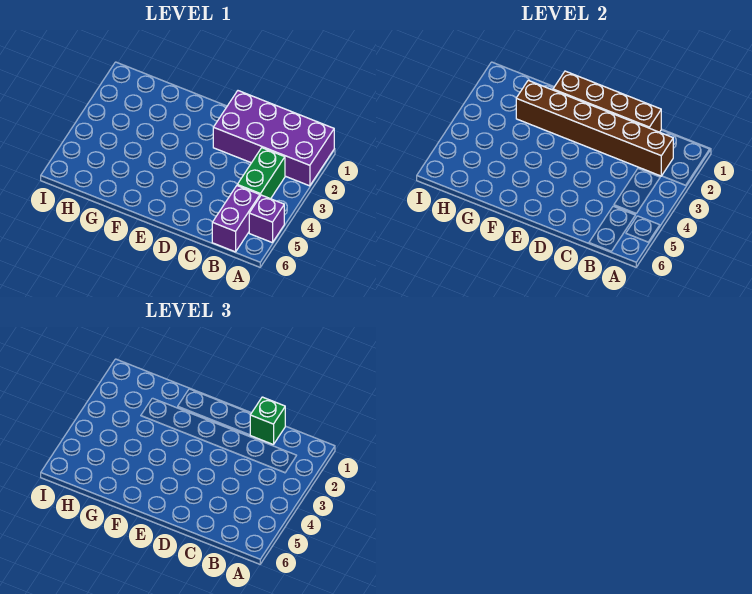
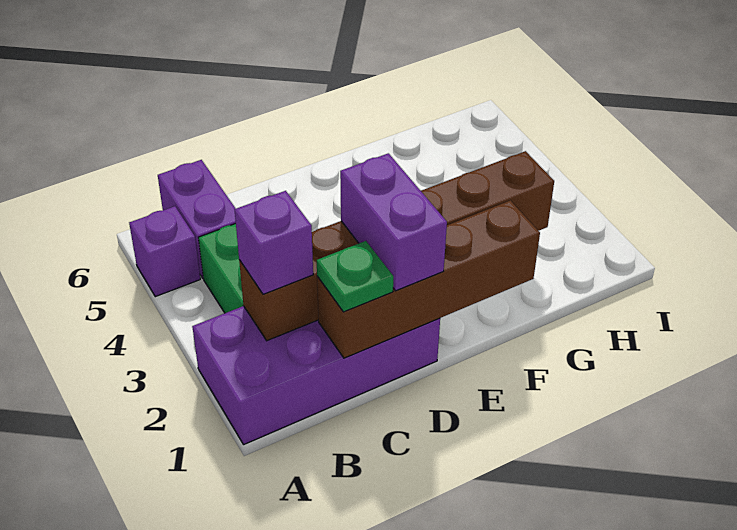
none -> purple 1x1 brick [235,191,313,294]
green 1x1 brick [250,397,285,445] -> green 1x1 plate [317,241,393,312]
none -> purple 1x2 brick [340,153,447,291]

